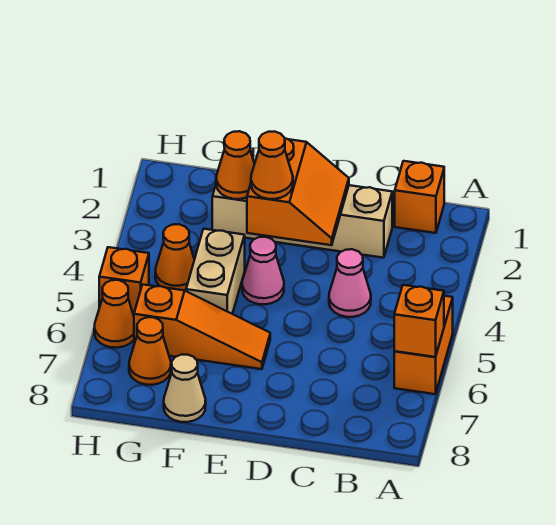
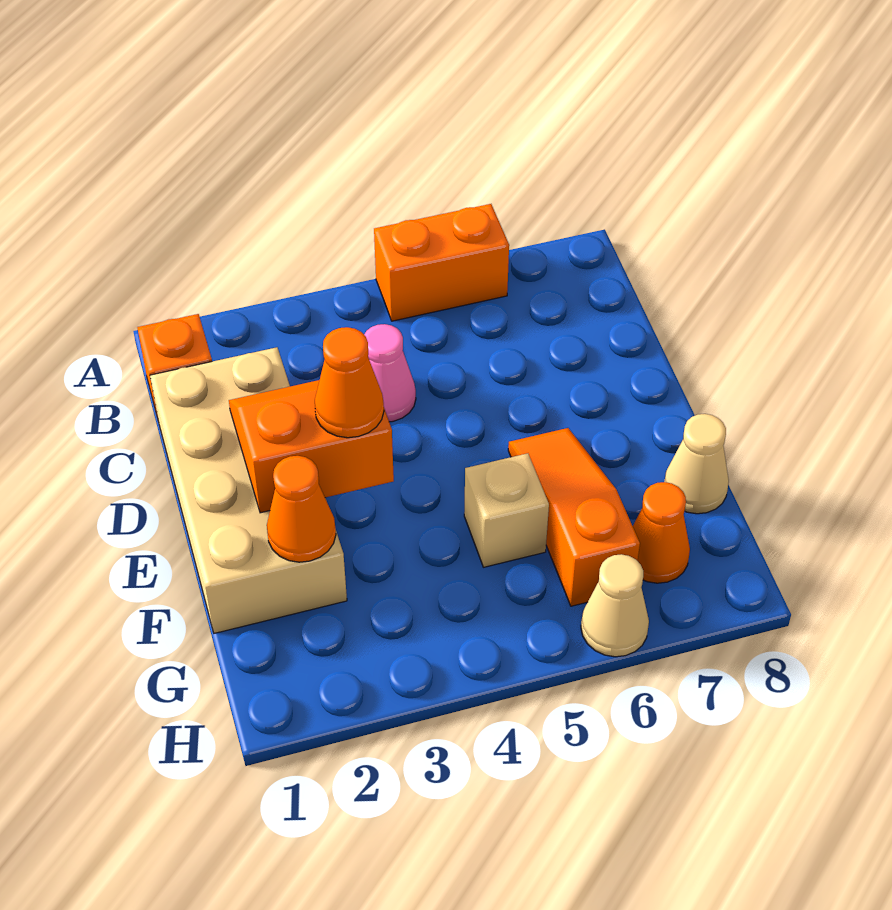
orange 1x1 brick [394,285,444,357] -> none
tan 1x4 brick [212,185,392,258] -> tan 2x4 brick [150,347,347,633]
pink 1x1 cone [242,237,284,304] -> none
tan 1x2 brick [186,229,245,314] -> tan 1x1 brick [464,453,549,567]
orange 1x1 cone [155,224,194,290] -> none
orange 1x1 brick [99,247,149,315] -> none
orange 1x1 cone [94,280,134,348] -> tan 1x1 cone [581,554,649,657]

